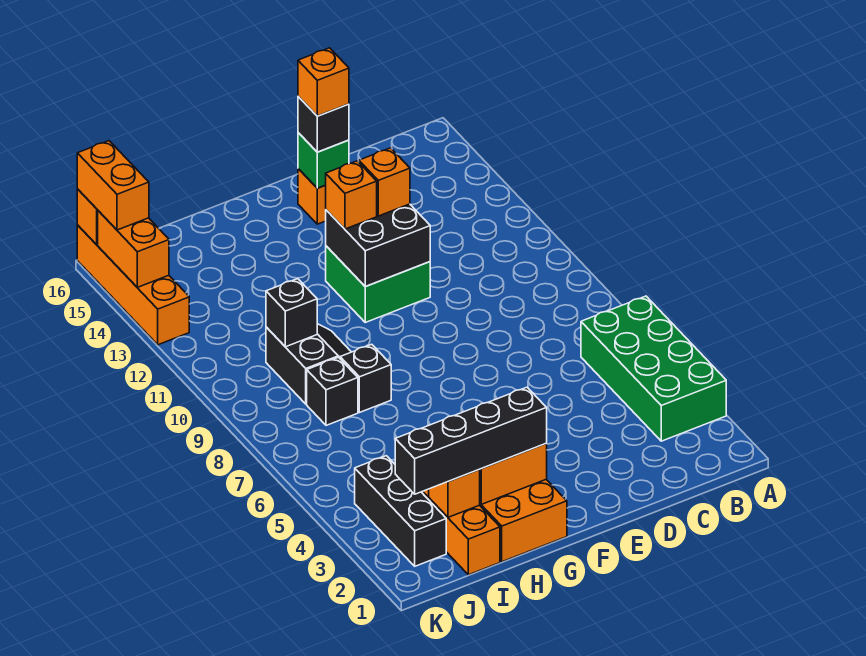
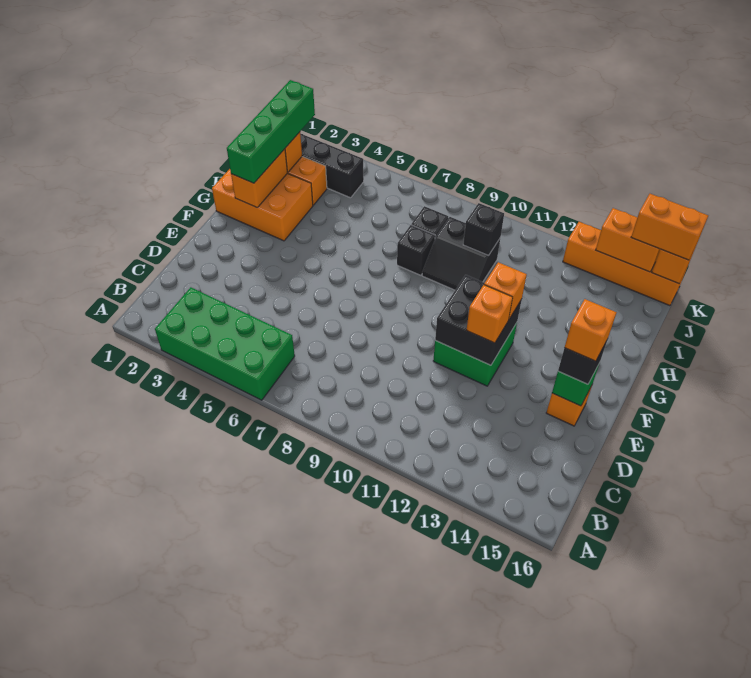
black 1x4 brick [395,387,547,494] -> green 1x4 brick [227,80,315,183]

